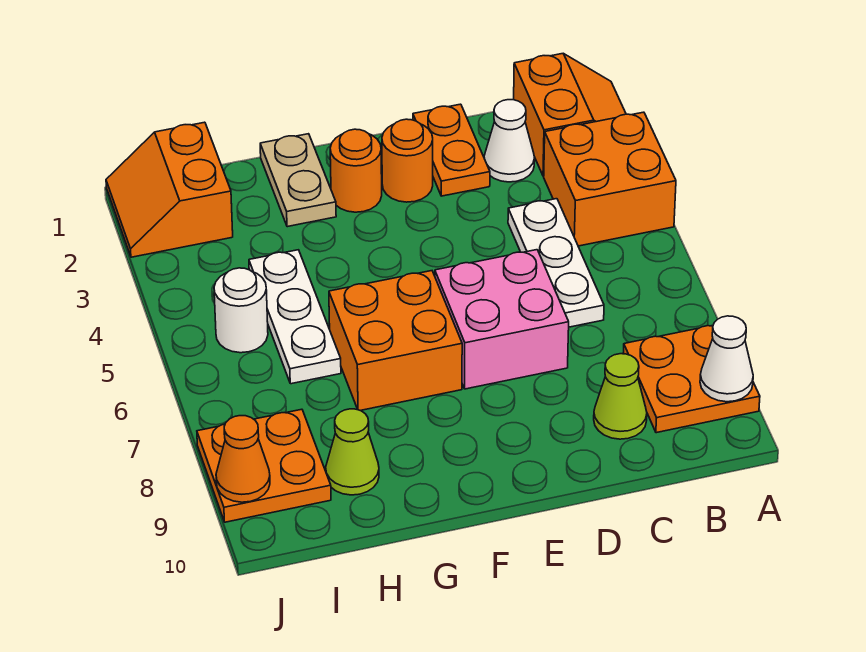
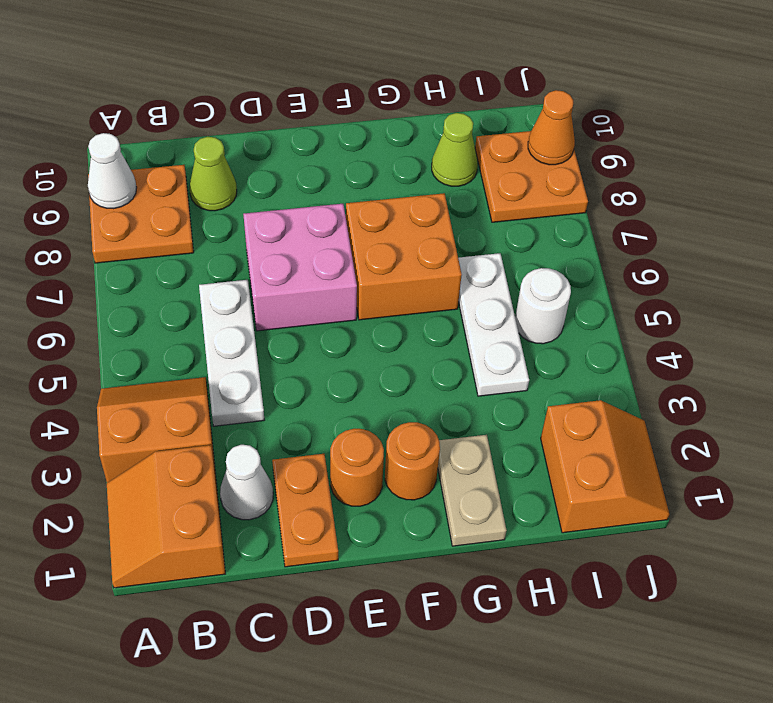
orange 2x2 brick [544,112,676,246] -> orange 2x2 slope [97,377,215,483]

